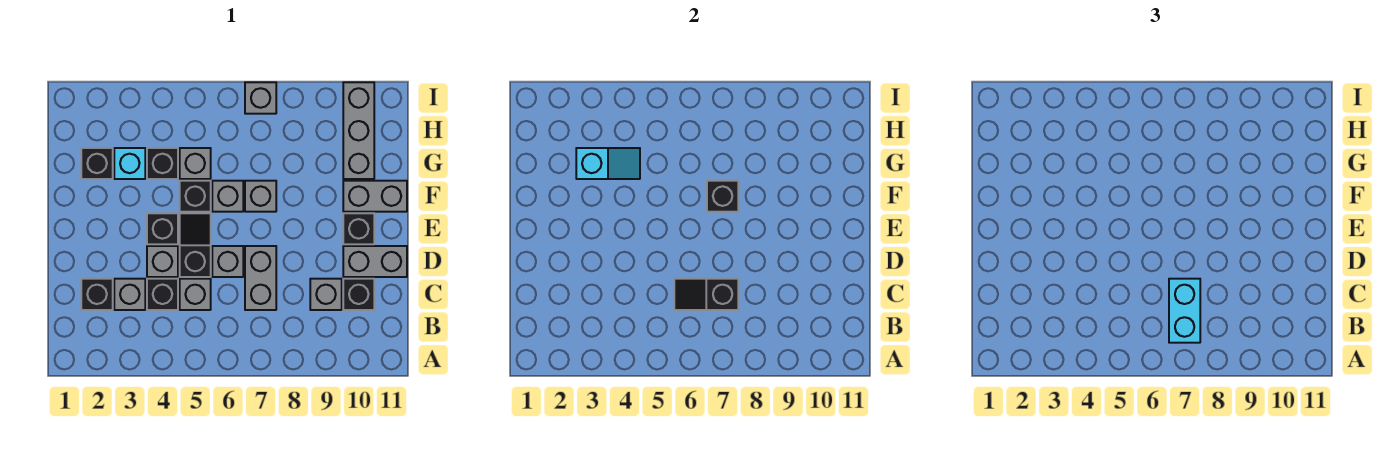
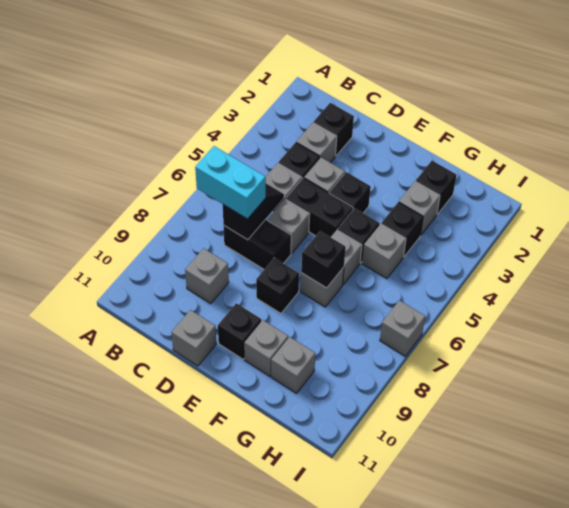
grey 1x2 brick [245,246,276,310] -> black 1x2 brick [223,219,291,269]
black 1x1 brick [343,279,374,310] -> black 1x1 brick moved to [256,258,299,313]
black 1x2 slope [180,213,211,277] -> black 1x2 brick [286,178,353,237]
grey 1x2 brick [343,246,407,277] -> grey 1x1 brick [171,310,216,366]
grey 1x2 brick [343,181,407,212] -> grey 1x1 brick [244,320,288,376]
cyan 1x1 brick [114,148,145,179] -> grey 1x1 brick [399,181,440,235]
cyan 1x2 slope [576,148,640,179] -> none
grey 1x3 brick [343,82,374,179] -> grey 1x1 brick [271,337,315,393]

